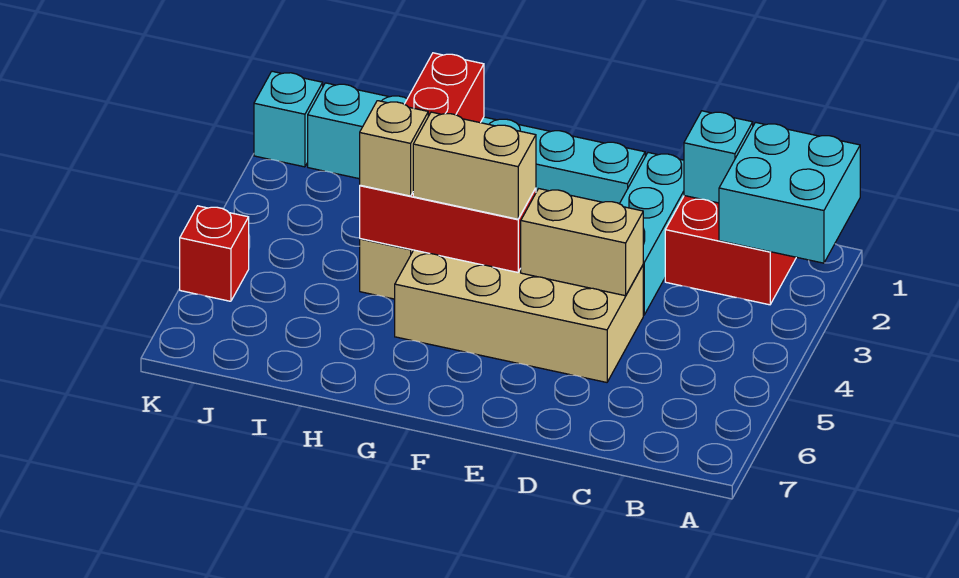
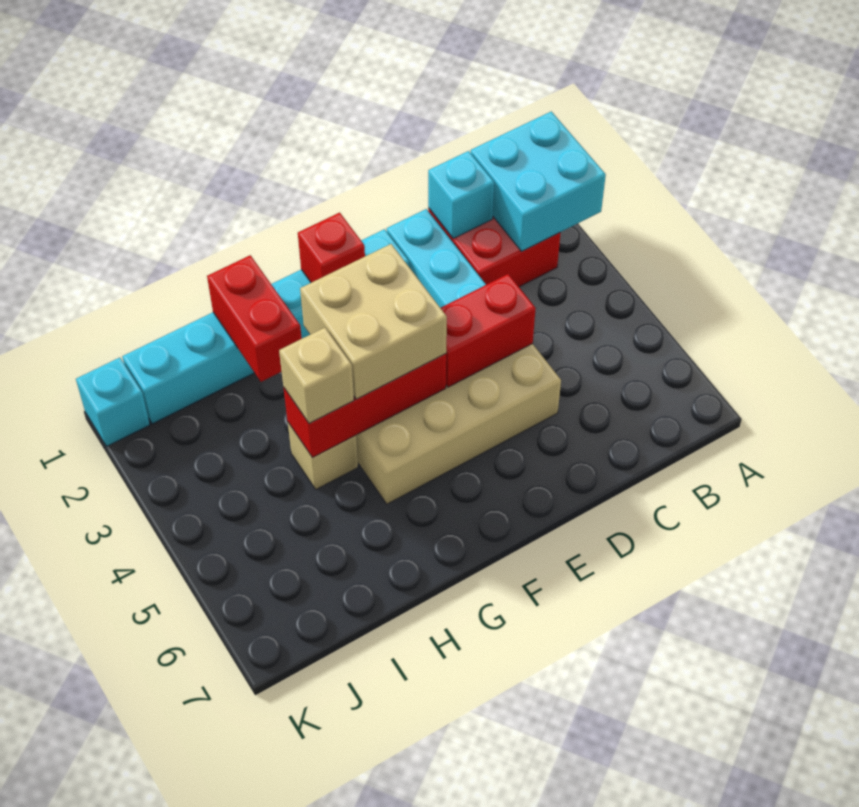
tan 1x2 brick [521,189,643,296] -> red 1x2 brick [441,274,536,387]
tan 1x2 brick [413,112,536,219] -> tan 2x2 brick [300,244,447,399]
red 1x1 brick [180,206,249,301] -> red 1x1 brick moved to [298,213,365,283]

